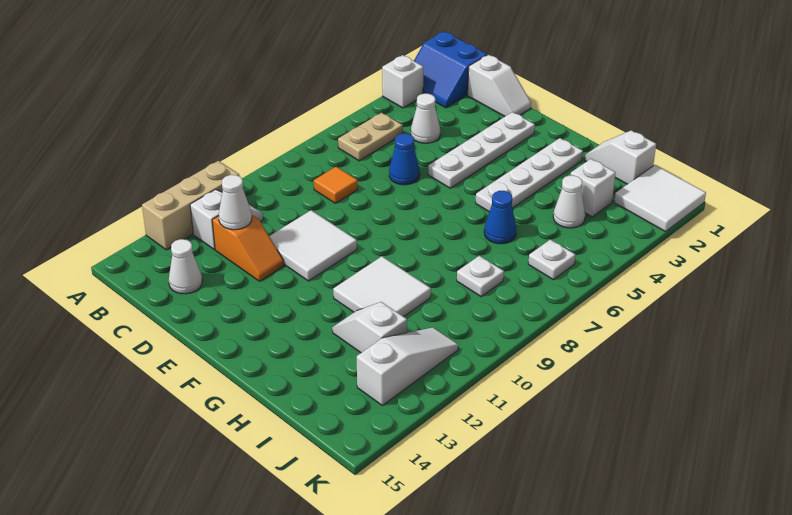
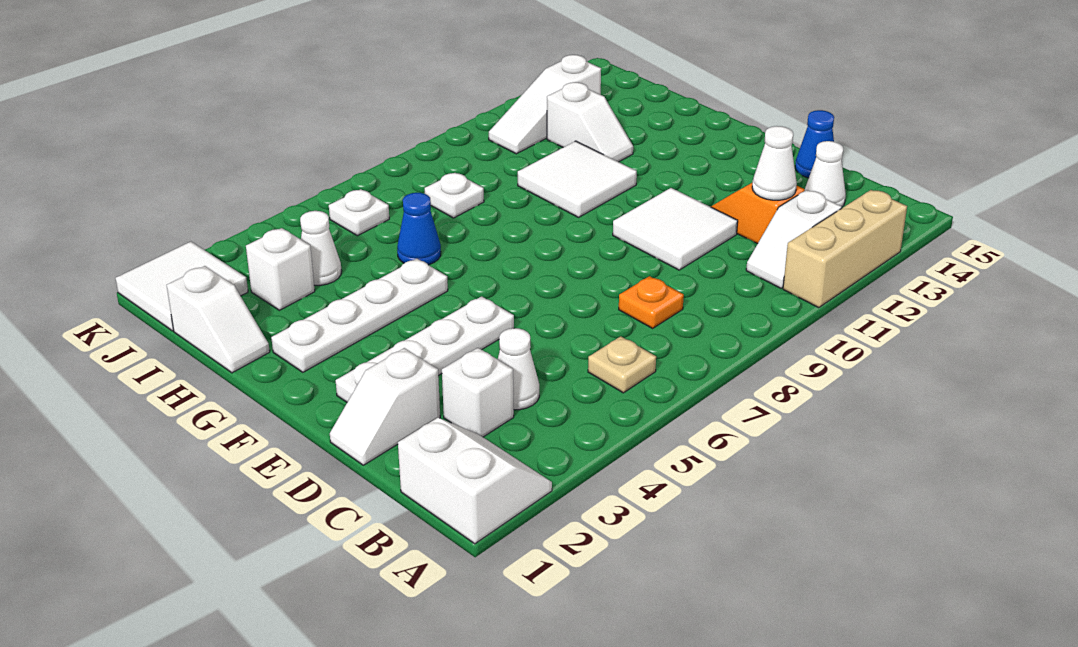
blue 2x2 slope [414,31,487,108] -> white 2x2 slope [398,418,552,544]
white 1x1 brick [382,55,423,108] -> white 1x1 brick moved to [442,348,514,437]
tan 1x2 plate [338,113,403,161] -> tan 1x1 plate [588,336,656,393]
white 1x2 slope [468,55,531,116] -> white 1x2 slope turned to [330,348,440,465]
orange 1x1 tile [314,167,358,203] -> orange 1x1 plate [619,276,684,328]
blue 1x1 cone [389,134,420,185] -> blue 1x1 cone moved to [795,110,834,178]

